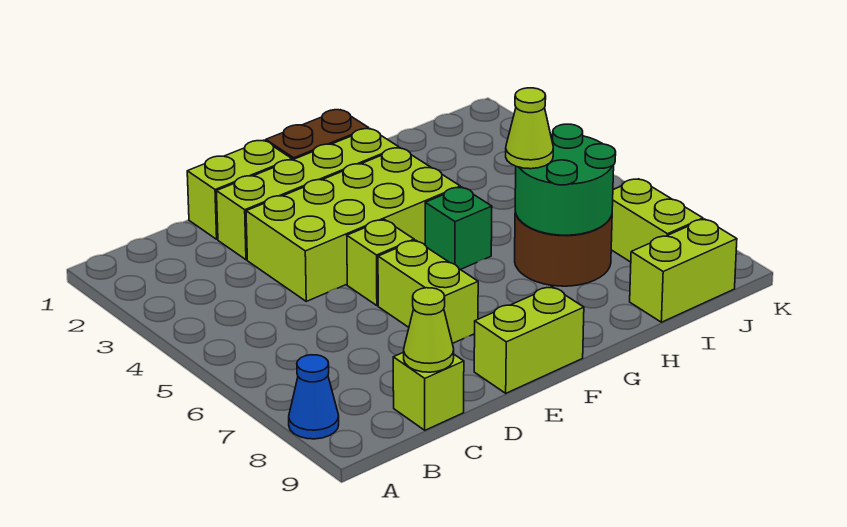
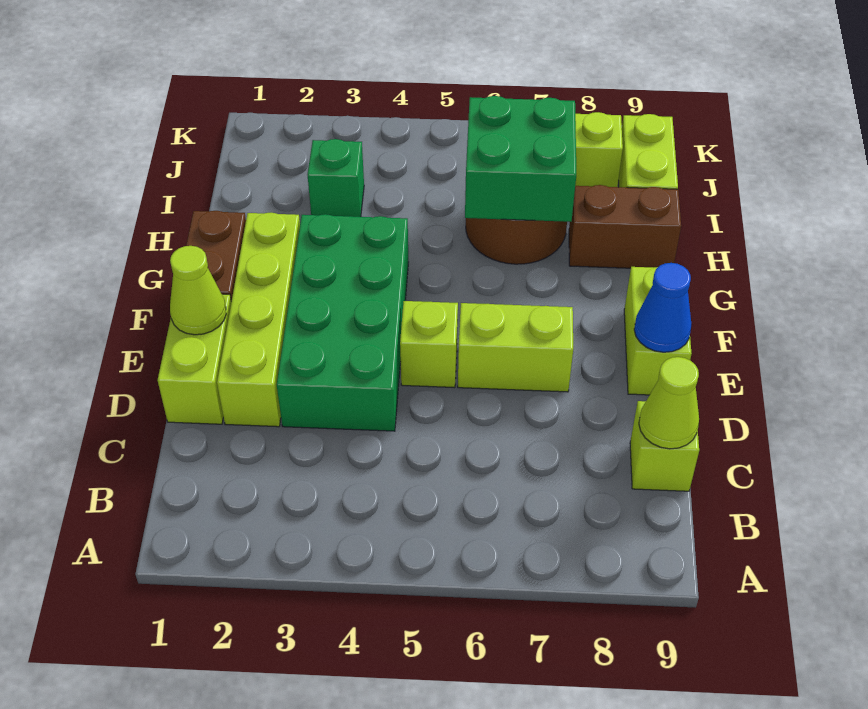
blue 1x1 cone [289,355,339,439] -> blue 1x1 cone moved to [634,263,692,352]
lime 2x4 brick [246,148,460,301] -> green 2x4 brick [277,214,408,431]
green 1x1 brick [425,187,492,270] -> green 1x1 brick moved to [308,139,364,217]
green 2x2 round brick [515,124,616,235] -> green 2x2 brick [465,96,576,222]
lime 1x1 cone [506,88,553,169] -> lime 1x1 cone moved to [170,246,226,335]
none -> brown 1x2 brick [569,185,681,268]

